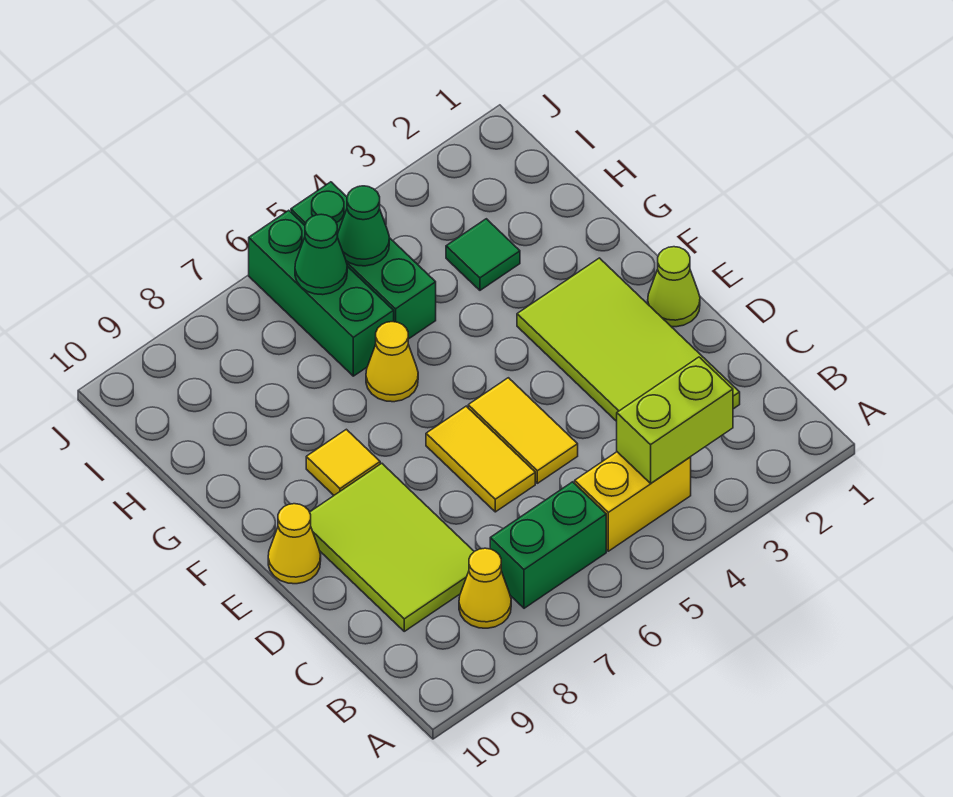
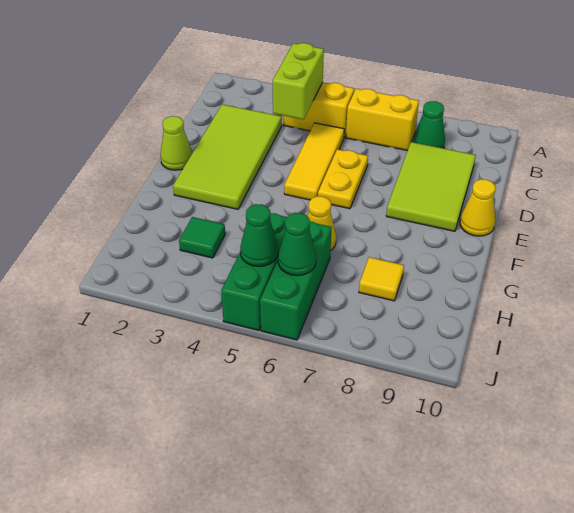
lime 1x2 brick [617,357,733,483] -> lime 1x2 brick turned to [273,43,324,120]
green 1x2 brick [490,482,606,608] -> yellow 1x2 brick [346,89,419,151]
yellow 1x1 cone [459,548,511,628] -> green 1x1 cone [413,101,445,148]
yellow 1x2 tile [468,378,578,483] -> yellow 1x3 tile [284,123,344,200]
yellow 1x2 tile [426,406,535,512] -> yellow 1x2 plate [318,149,368,209]
yellow 1x1 tile [306,429,380,495] -> yellow 1x1 tile moved to [359,257,404,301]

